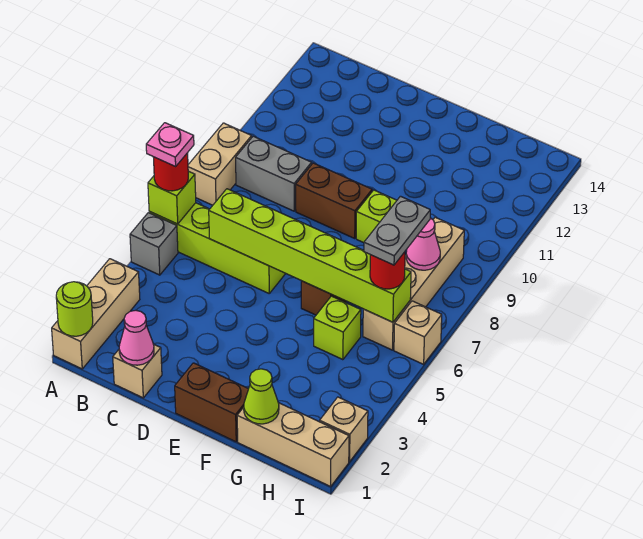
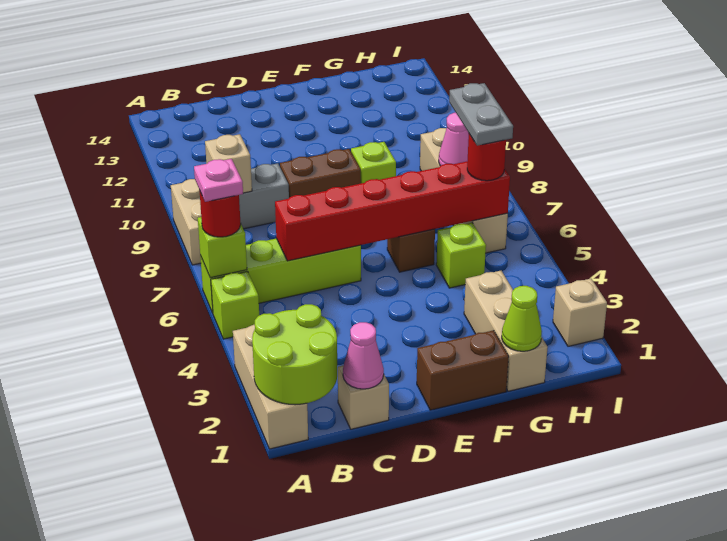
lime 1x1 round brick [56,282,93,336] -> lime 2x2 round brick [252,304,337,405]
grey 1x1 brick [130,213,178,275] -> lime 1x1 brick [211,271,259,339]
lime 1x6 brick [209,189,411,322] -> red 1x6 brick [275,161,510,261]
tan 1x3 brick [237,403,349,486] -> tan 1x3 brick turned to [464,271,548,391]
tan 1x1 brick [394,301,442,364] -> tan 1x1 brick moved to [205,134,252,193]

